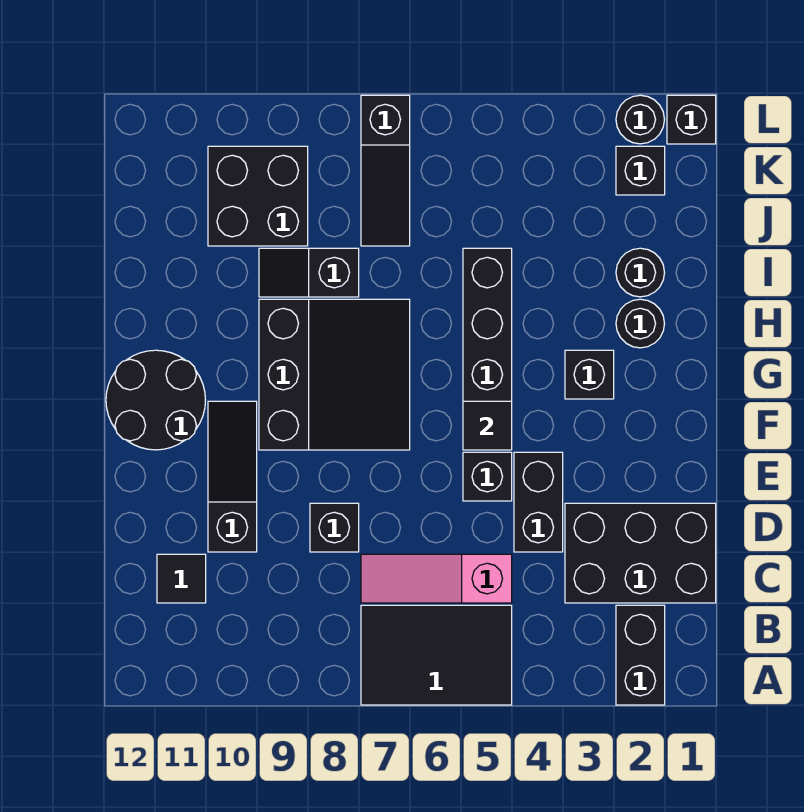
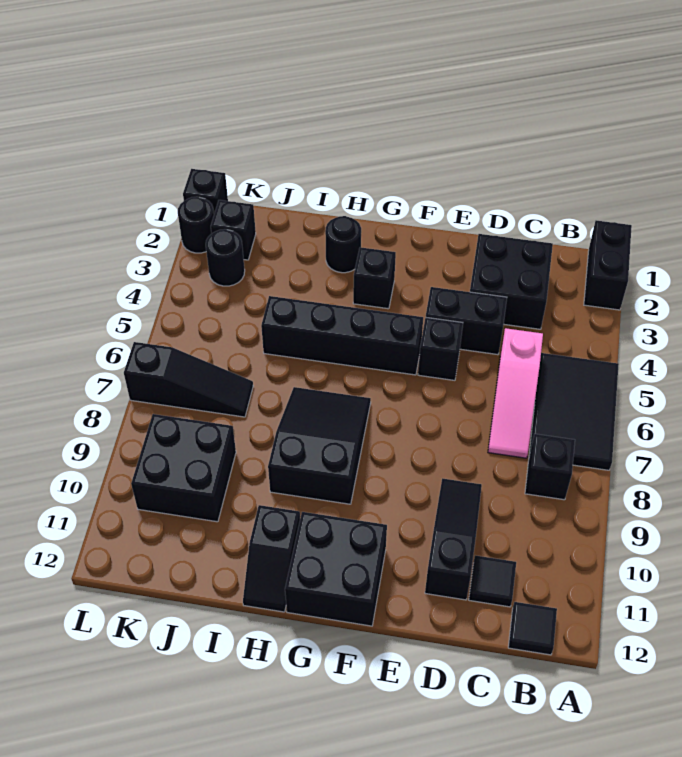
black 1x2 brick [616,605,665,705] -> black 1x2 brick turned to [584,220,632,310]
black 2x3 brick [565,503,716,603] -> black 2x2 brick [470,234,553,329]
black 1x1 brick [310,503,359,552] -> black 1x1 brick moved to [525,434,575,500]
black 1x3 slope [208,401,257,552] -> black 1x3 slope turned to [425,478,482,600]
black 1x1 tile [463,401,512,450] -> black 1x1 tile moved to [508,602,557,655]
black 3x3 slope [259,299,410,450] -> black 2x3 slope [268,387,371,504]
black 2x2 round brick [106,350,205,450] -> black 2x2 brick [285,512,387,626]
black 1x1 round brick [616,248,665,297] -> black 1x1 round brick moved to [206,229,245,286]
black 1x2 slope [259,248,359,297] -> black 1x2 slope moved to [243,505,300,612]

